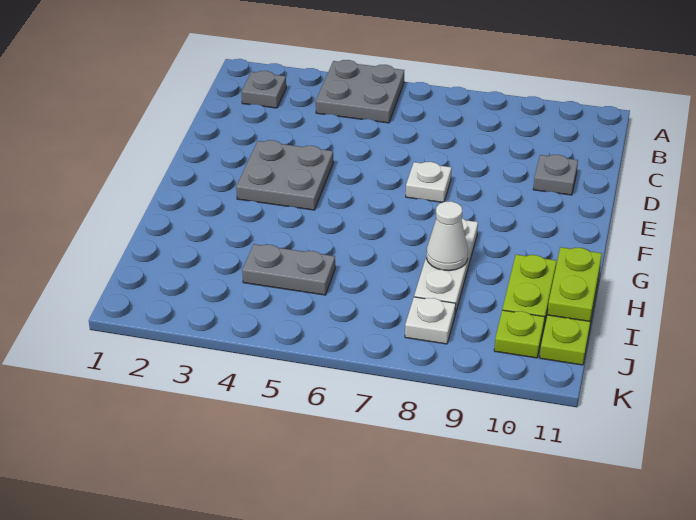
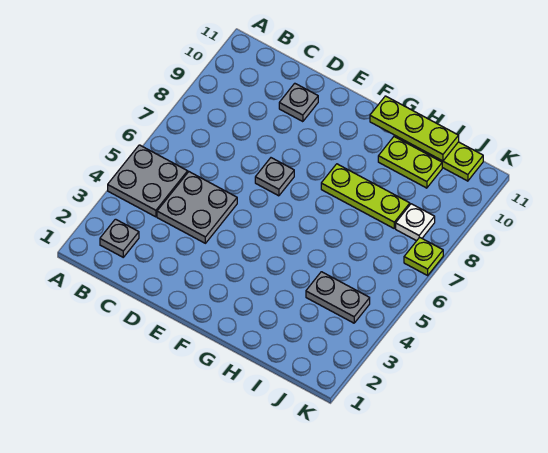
grey 2x2 plate [236,140,333,210] -> grey 2x2 plate moved to [157,172,237,243]
white 1x1 plate [406,162,452,202] -> grey 1x1 plate [255,158,294,196]
white 1x3 plate [414,218,478,314] -> lime 1x3 plate [321,164,410,228]
white 1x1 cone [427,201,468,271] -> none
lime 1x2 plate [547,247,602,321] -> lime 1x3 plate [370,96,459,161]
grey 1x2 plate [242,244,335,295] -> grey 1x2 plate turned to [306,272,370,323]
lime 1x1 plate [494,310,545,358] -> lime 1x1 plate moved to [404,237,443,275]

